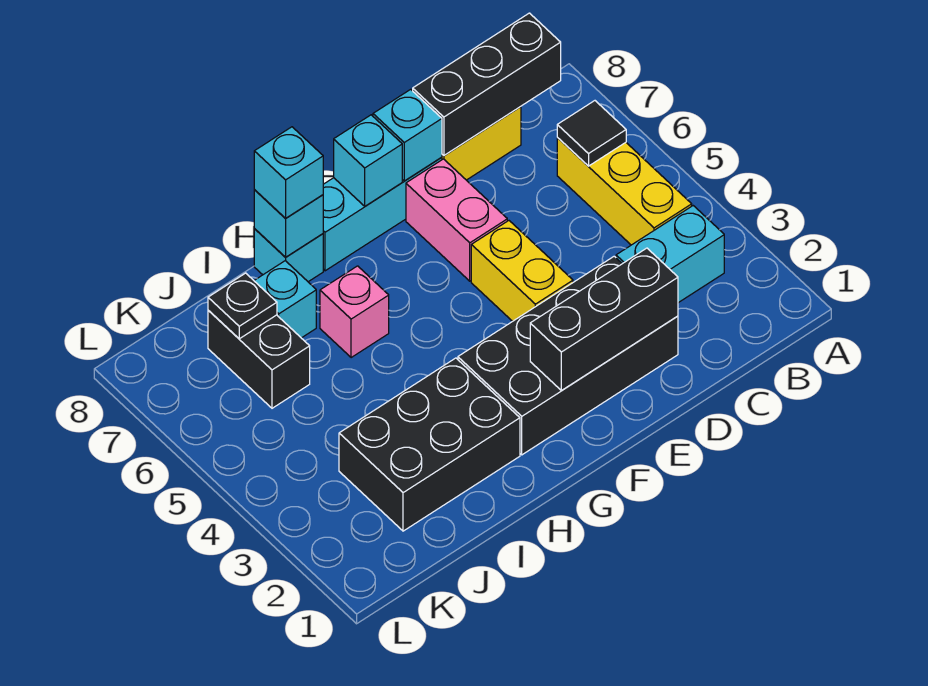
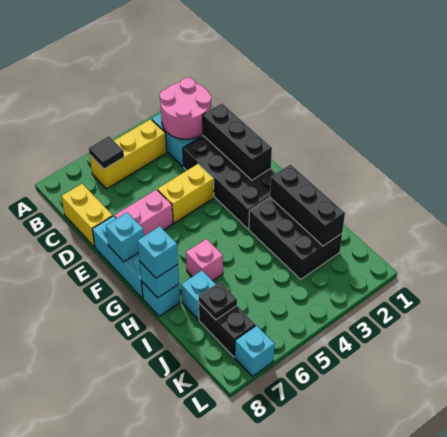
none -> pink 2x2 round brick [160,77,211,139]
black 1x3 brick [413,13,561,155] -> black 1x3 brick moved to [270,164,345,246]
cyan 1x1 brick [373,89,442,181] -> cyan 1x1 brick moved to [235,326,275,376]
black 1x2 brick [208,310,310,408] -> black 1x2 brick turned to [199,303,256,357]

